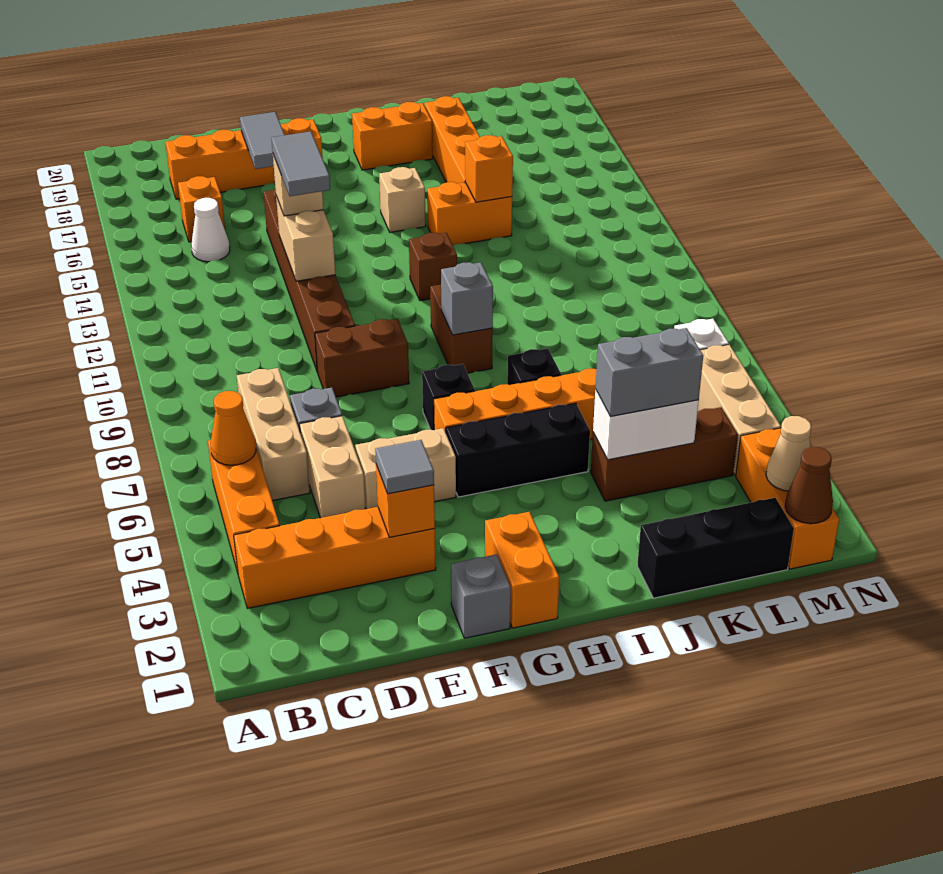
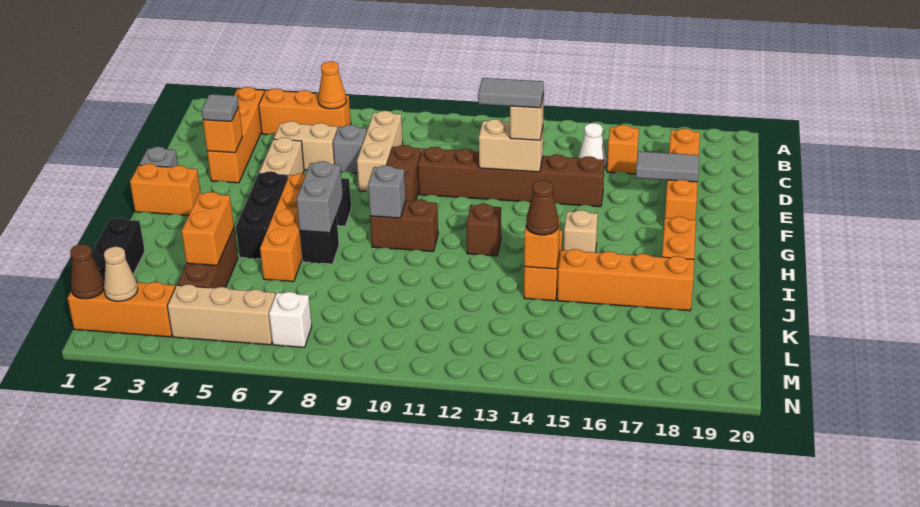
tan 1x3 brick [237,368,310,501] -> tan 1x3 brick turned to [357,111,403,191]
white 1x2 brick [593,389,699,460] -> orange 1x2 brick [181,192,234,265]
grey 1x2 brick [596,328,703,417] -> grey 1x2 brick moved to [297,161,343,233]
none -> brown 1x1 cone [526,180,559,235]

